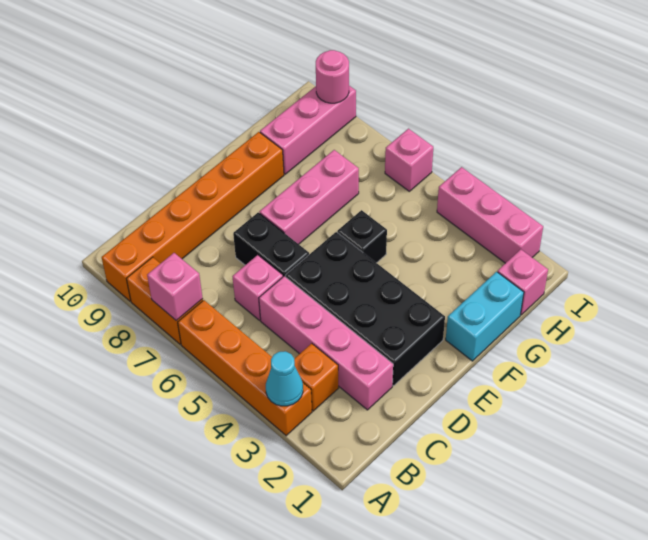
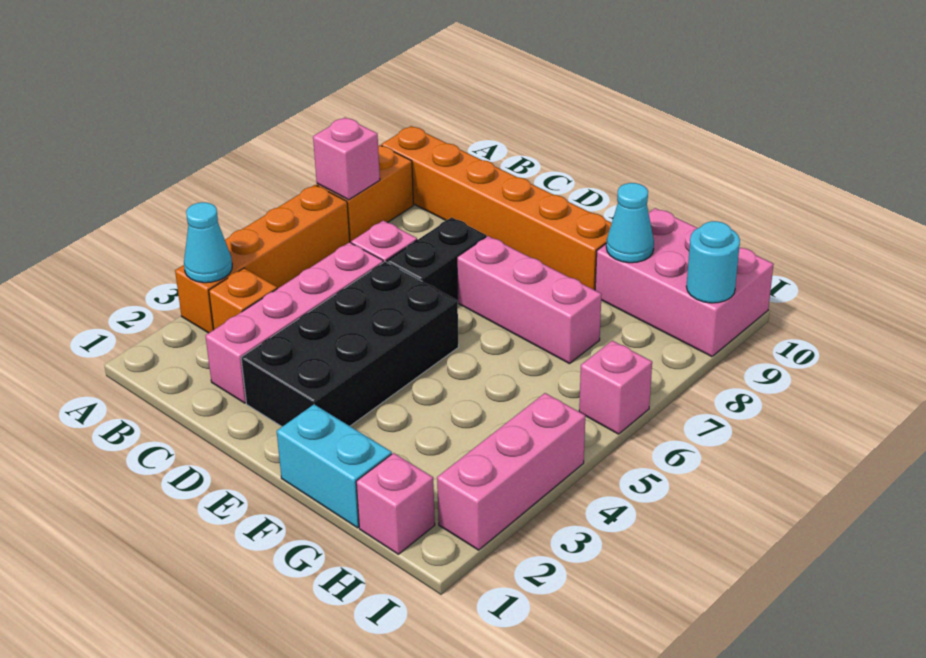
black 1x1 brick [337,210,387,263] -> none
pink 1x3 brick [260,86,356,174] -> pink 2x3 brick [595,208,774,357]
none -> cyan 1x1 cone [606,183,654,263]
pink 1x1 round brick [316,50,349,103] -> cyan 1x1 round brick [686,221,740,303]

